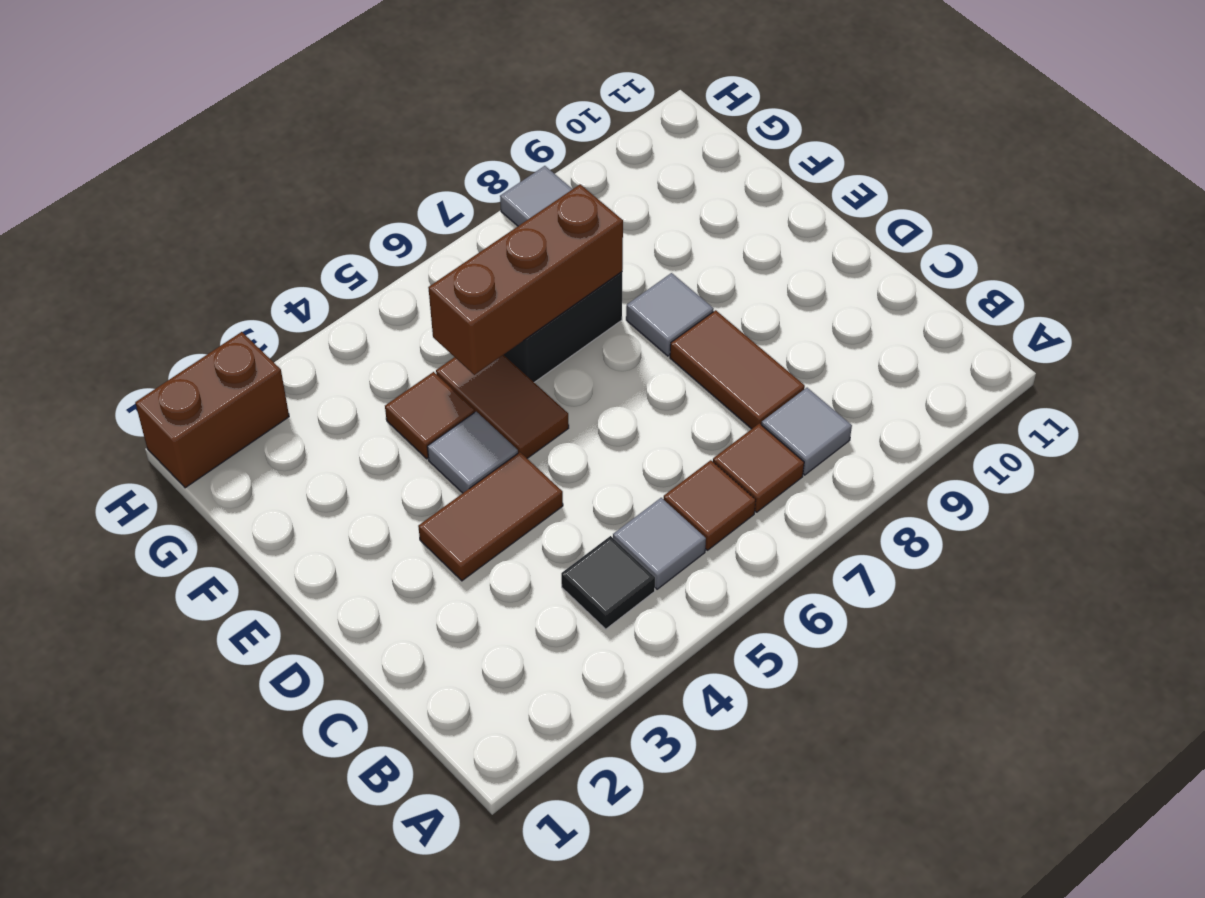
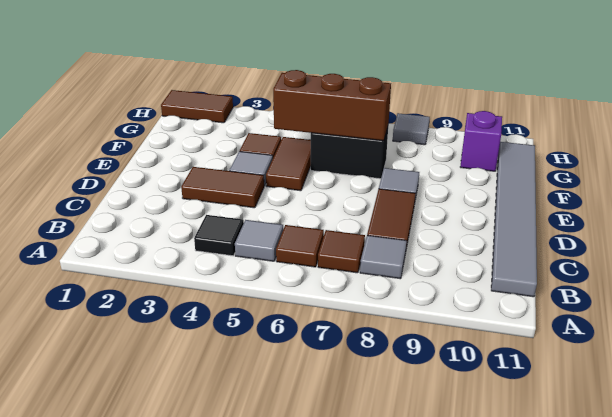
none -> grey 1x6 tile [491,142,537,297]
none -> purple 1x1 brick [460,111,502,171]
brown 1x2 brick [135,332,289,488] -> brown 1x2 tile [161,90,233,123]

